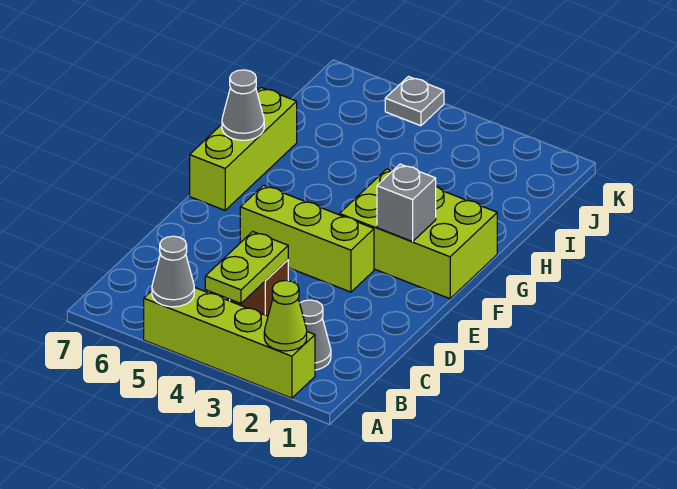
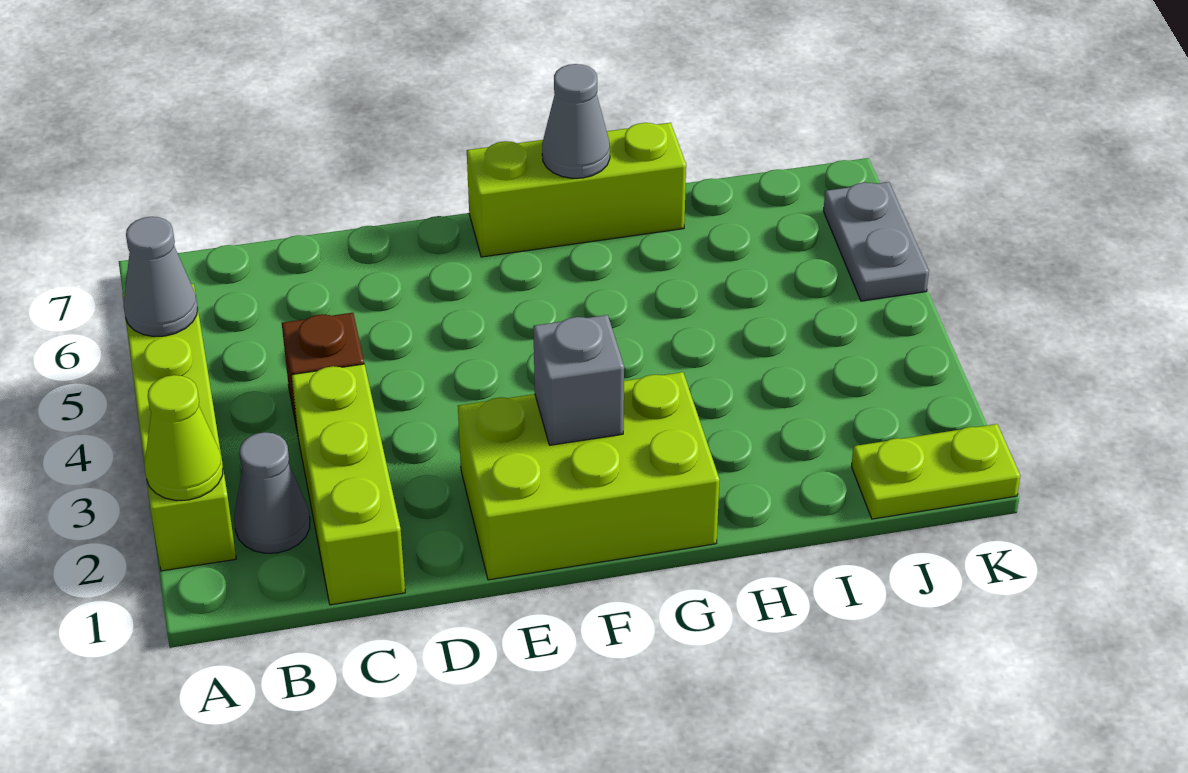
lime 1x2 plate [205,231,288,303] -> lime 1x2 plate moved to [851,424,1020,519]
lime 1x3 brick [240,185,374,292] -> lime 1x3 brick moved to [292,364,405,605]
lime 2x3 brick [340,169,497,299] -> lime 2x3 brick turned to [458,372,720,580]
grey 1x1 plate [385,77,444,126] -> grey 1x2 plate [824,182,929,301]

